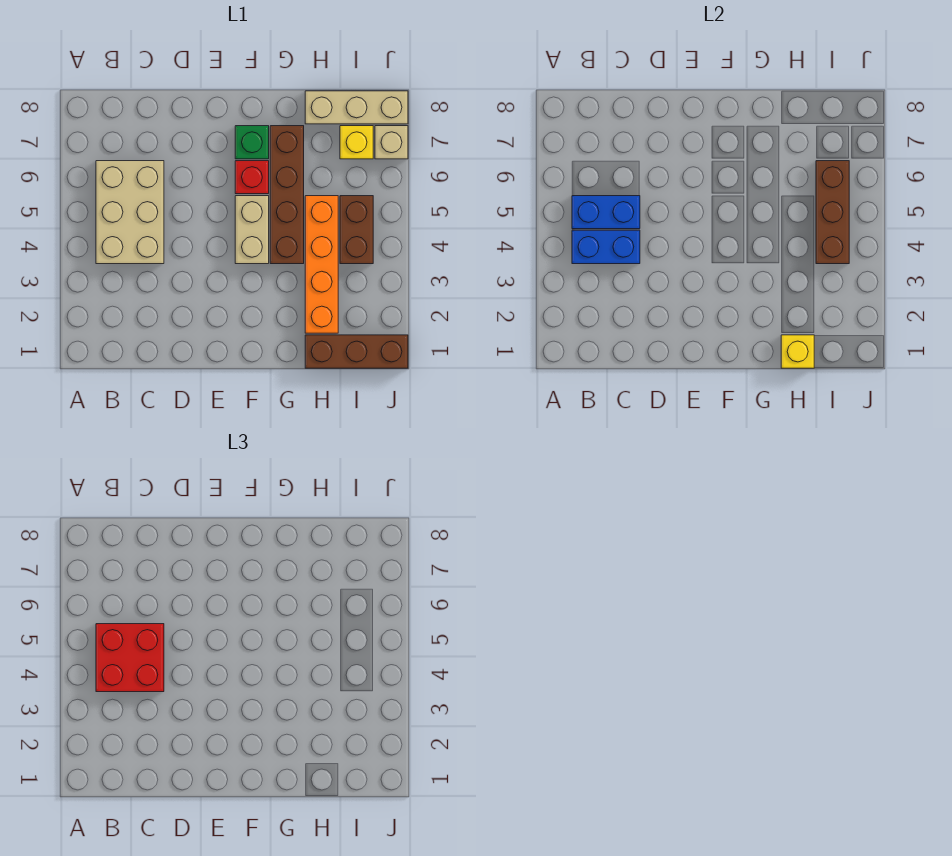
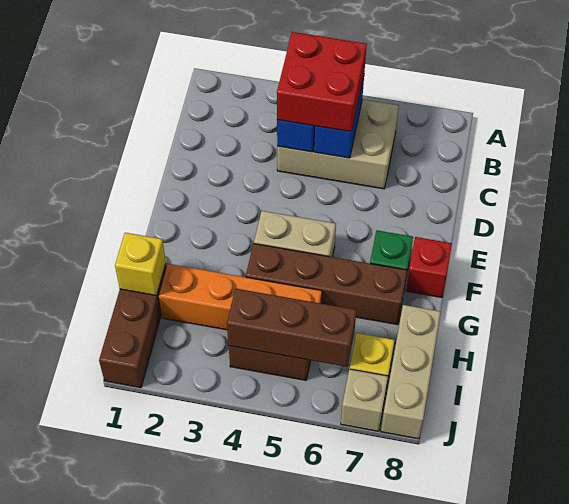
red 1x1 brick [235,161,269,194] -> red 1x1 brick moved to [406,237,452,297]

